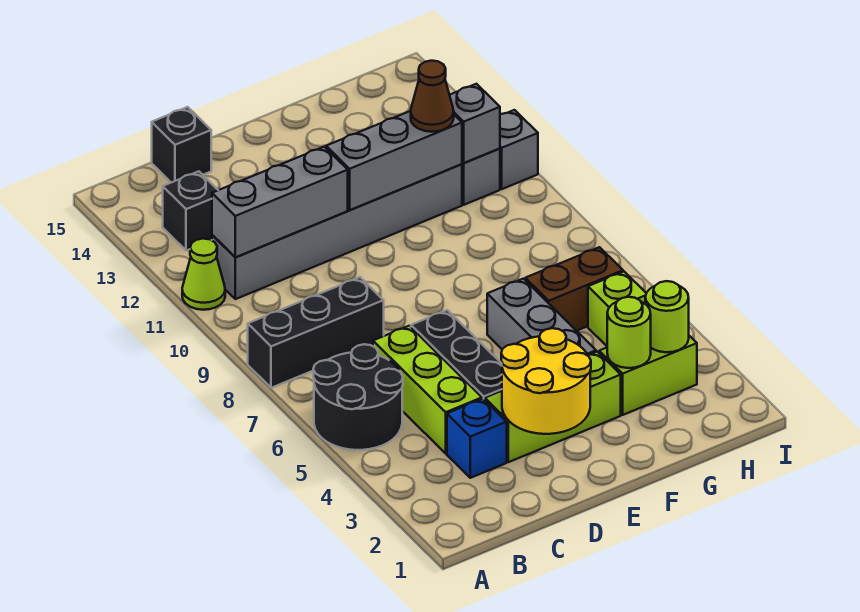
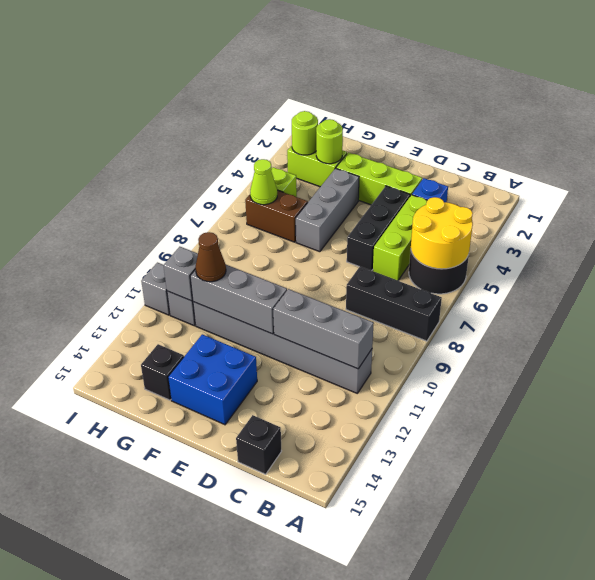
lime 1x1 cone [182,239,225,310] -> lime 1x1 cone moved to [250,159,277,205]
black 1x1 brick [163,171,218,251] -> black 1x1 brick moved to [141,344,184,400]
yellow 2x2 round brick [501,328,591,434] -> yellow 2x2 round brick moved to [411,197,473,269]
none -> blue 2x2 brick [168,334,257,425]

